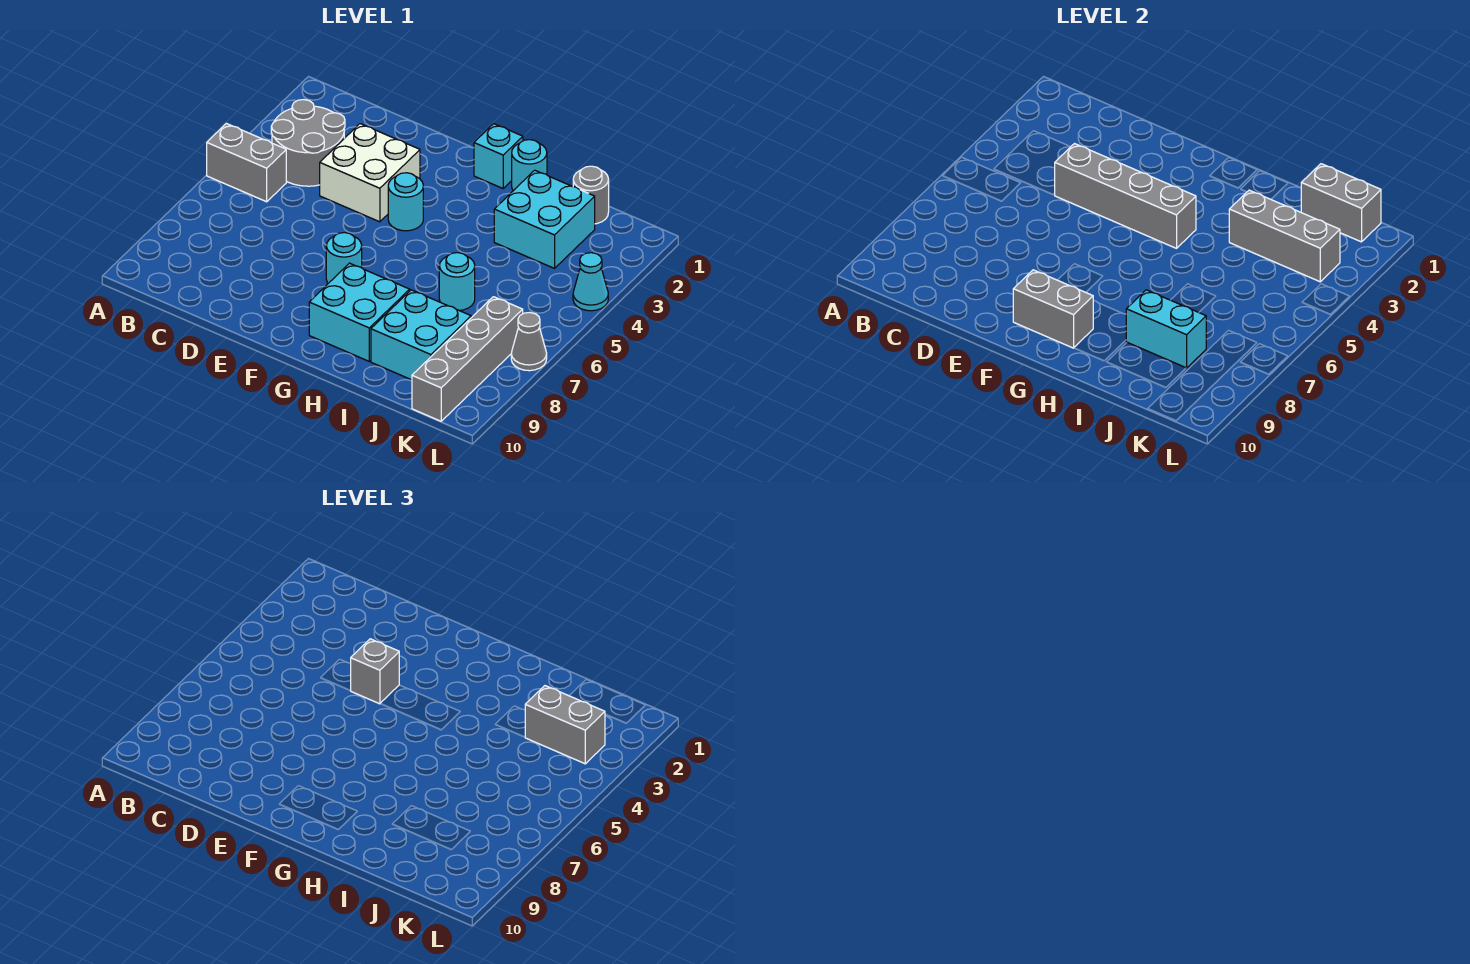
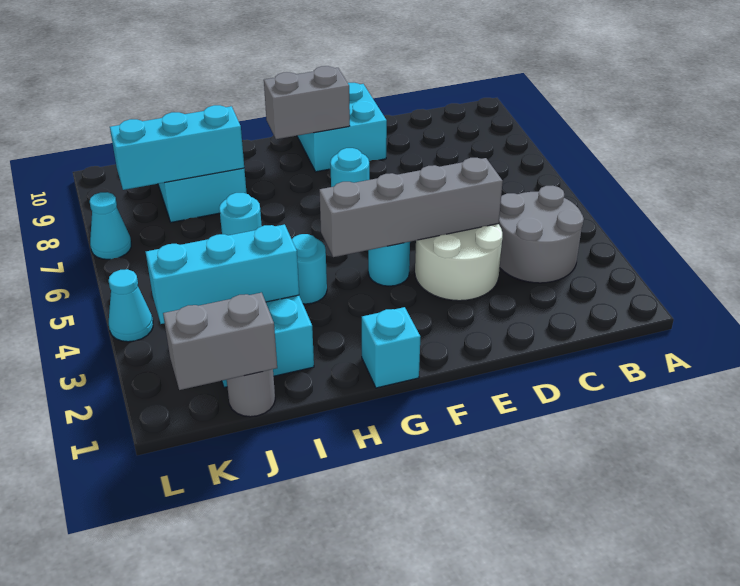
grey 1x2 brick [207,123,286,202] -> none
white 2x2 brick [320,124,420,222] -> white 2x2 round brick [415,224,502,301]
grey 1x1 brick [351,639,399,704] -> none
cyan 2x2 brick [309,263,410,361] -> cyan 2x2 brick moved to [297,83,387,172]
cyan 1x1 round brick [512,140,547,191] -> cyan 1x1 round brick moved to [292,234,327,304]
grey 1x3 brick [1229,190,1340,282] -> cyan 1x3 brick [146,224,299,324]
cyan 1x2 brick [1126,290,1206,368] -> cyan 1x3 brick [110,105,244,190]
grey 1x2 brick [525,686,605,764] -> none
grey 1x4 brick [412,297,523,421] -> none
grey 1x1 cone [511,312,547,371] -> cyan 1x1 cone [90,192,131,259]

